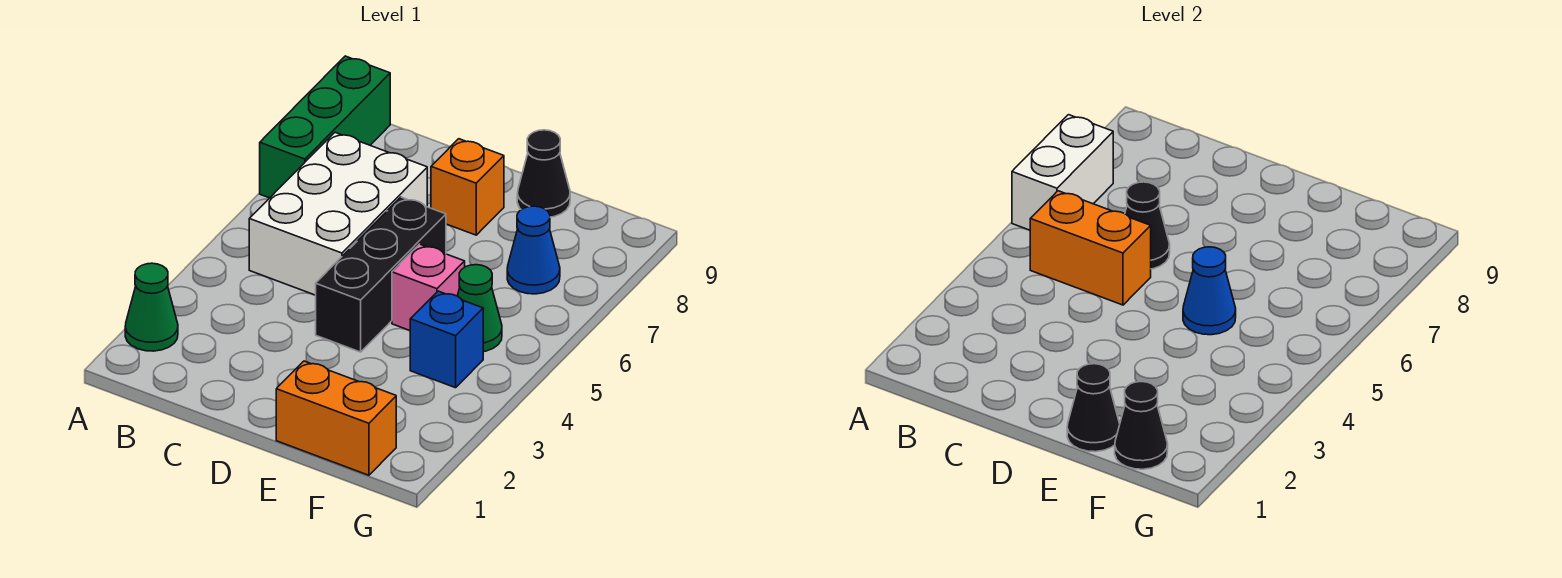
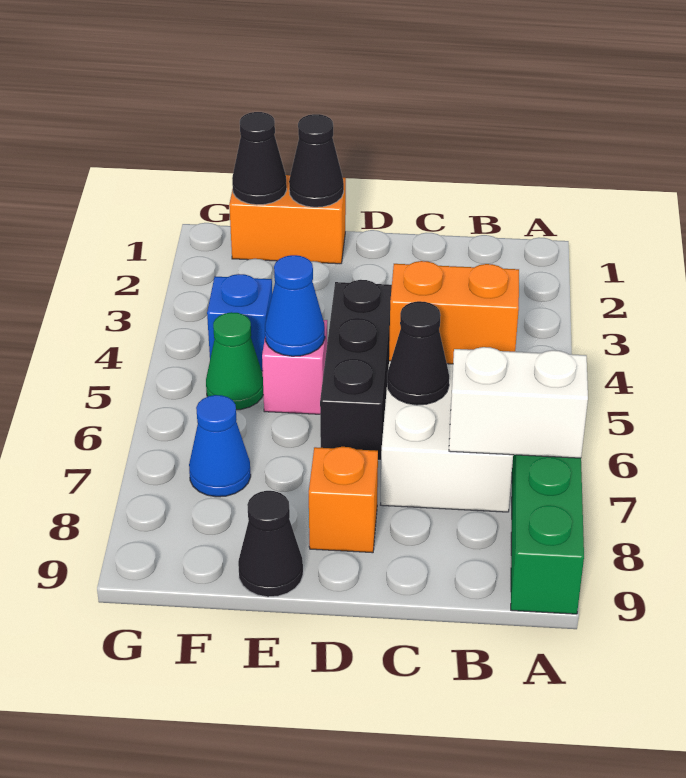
green 1x1 cone [125,263,178,351] -> none
white 1x2 brick [1012,115,1113,230] -> white 1x2 brick turned to [449,347,588,458]

